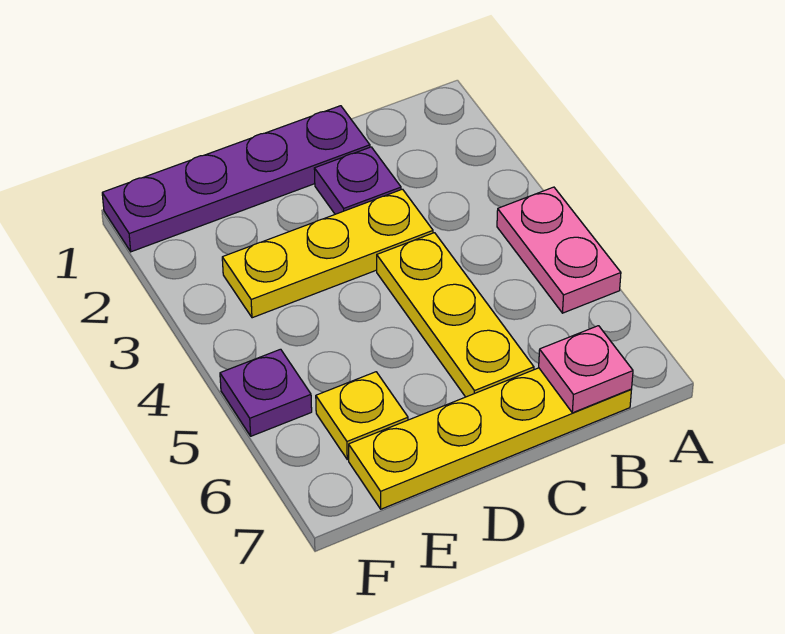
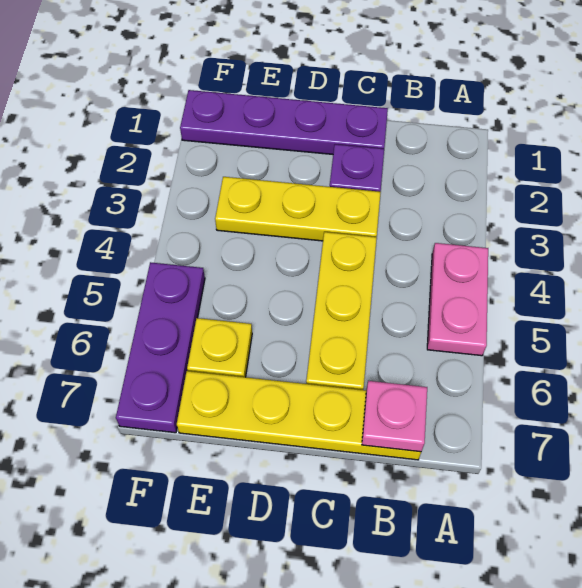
purple 1x1 plate [220,349,312,436] -> purple 1x3 plate [116,262,205,433]

